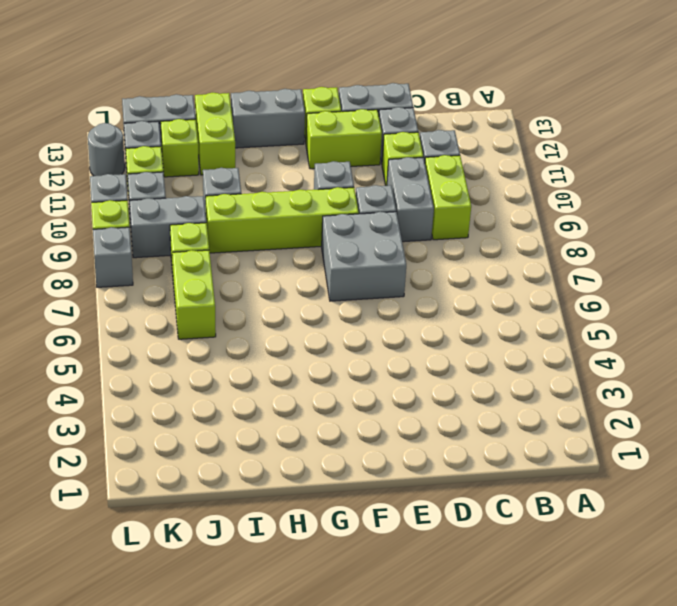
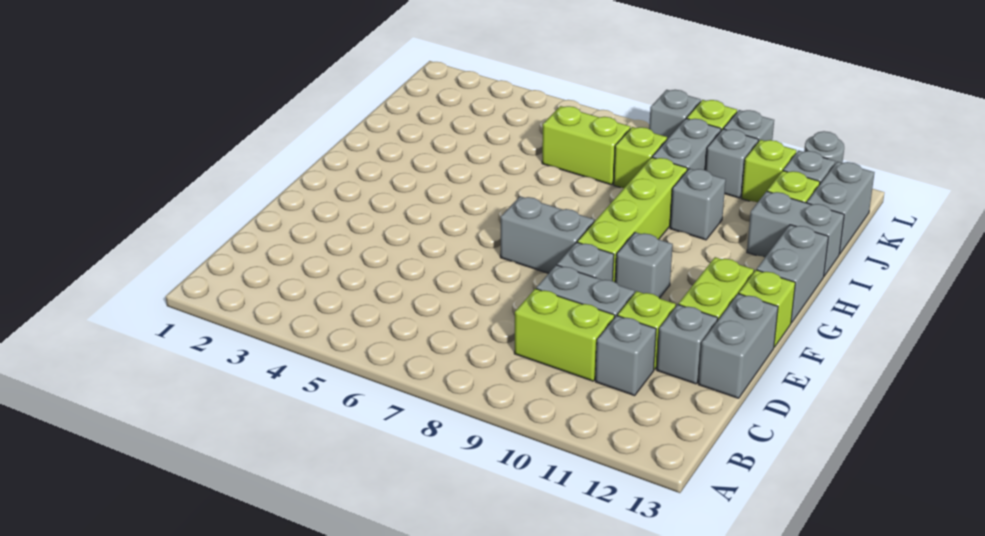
grey 2x2 brick [322,212,406,301] -> grey 1x2 brick [500,196,594,273]
lime 1x2 brick [195,93,235,175] -> grey 1x2 brick [747,191,844,276]

